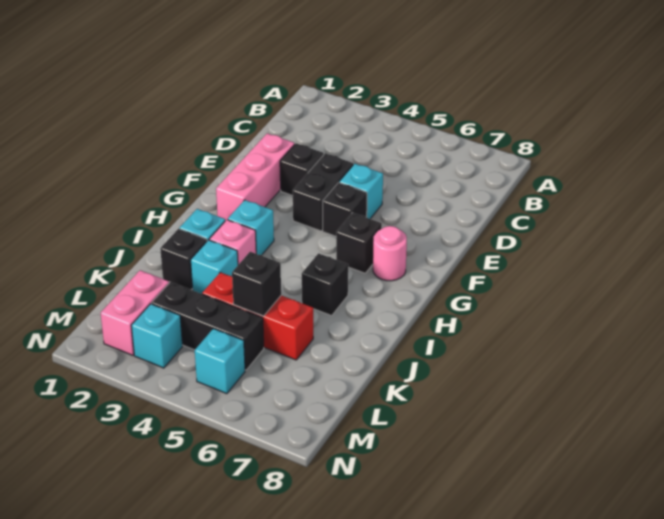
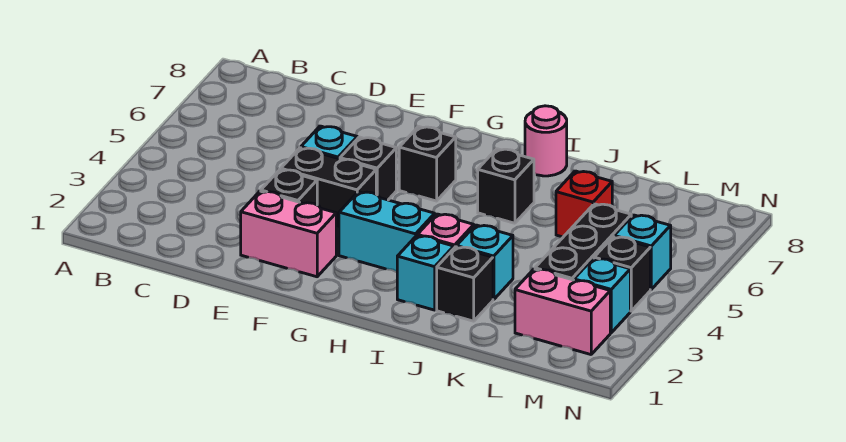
pink 1x3 brick [216,133,295,221] -> pink 1x2 brick [241,191,336,277]
pink 1x1 round brick [373,226,407,281] -> pink 1x1 round brick moved to [525,106,567,176]
cyan 1x1 brick [228,200,274,255] -> cyan 1x2 brick [339,192,435,272]
red 1x3 brick [202,272,313,360] -> red 1x1 brick [556,171,612,237]
black 1x1 brick [232,252,281,316] -> black 1x1 brick moved to [594,237,650,311]

